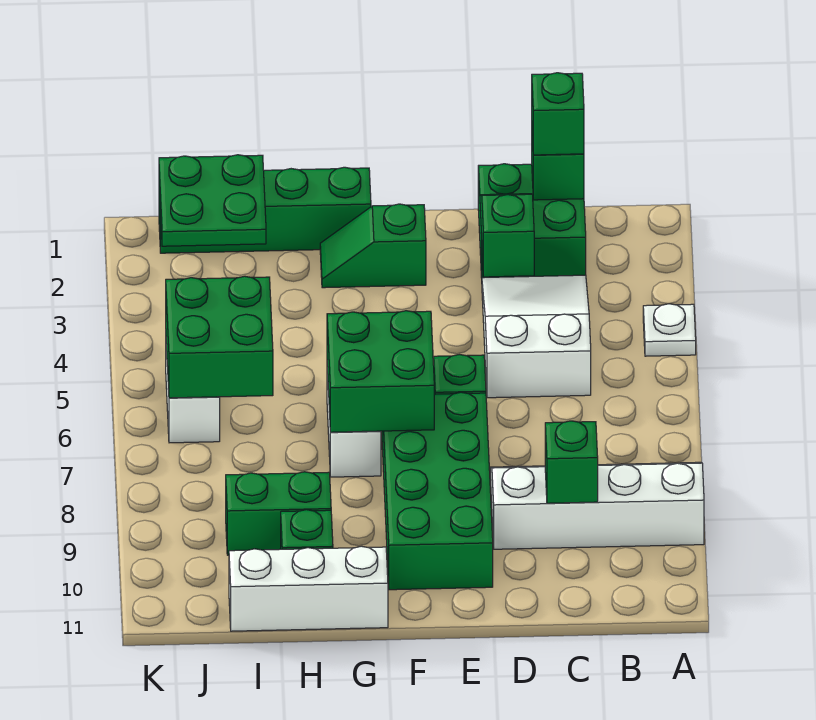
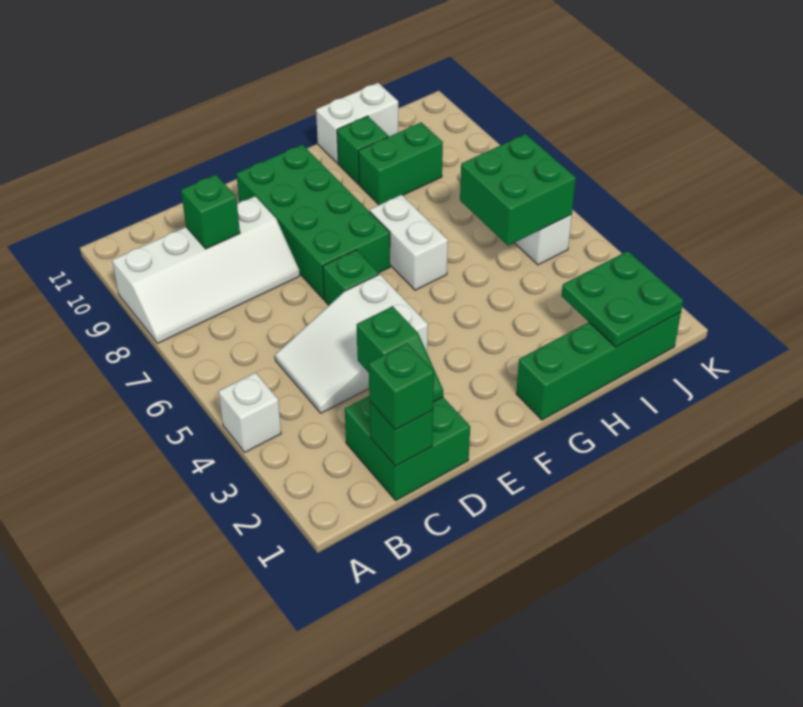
white 1x1 plate [643,304,696,356] -> white 1x1 brick [219,373,281,452]
white 2x3 slope [482,275,591,398] -> white 2x3 slope turned to [275,274,428,413]
green 1x2 slope [320,204,426,288] -> none
green 2x2 brick [327,311,434,432] -> none
white 1x3 brick [229,546,388,631] -> white 1x2 brick [316,83,398,163]

